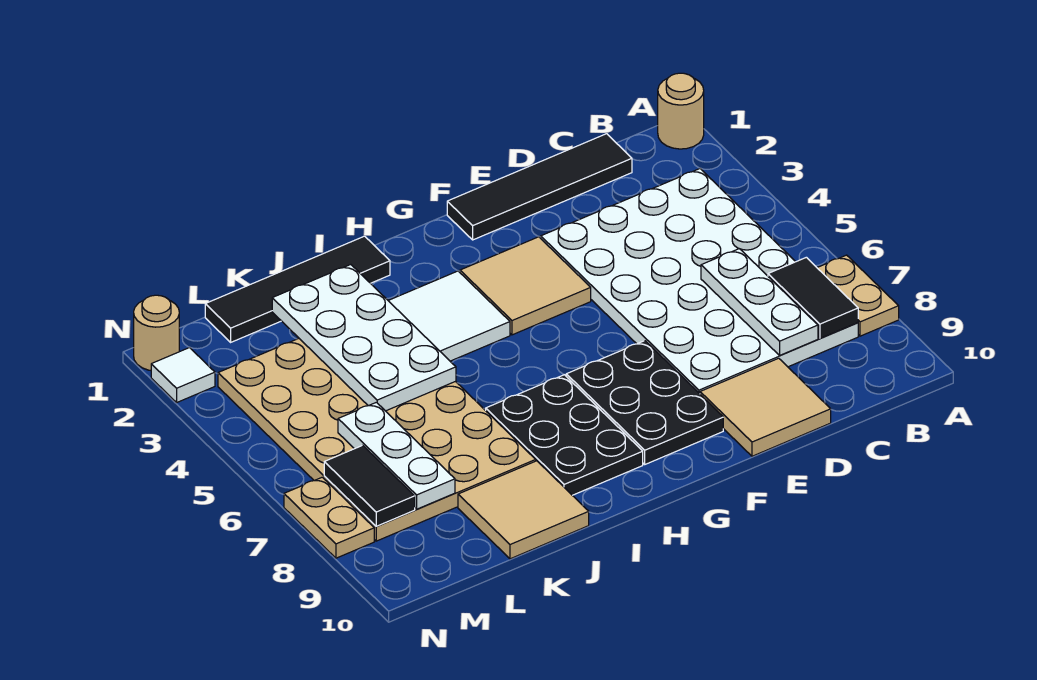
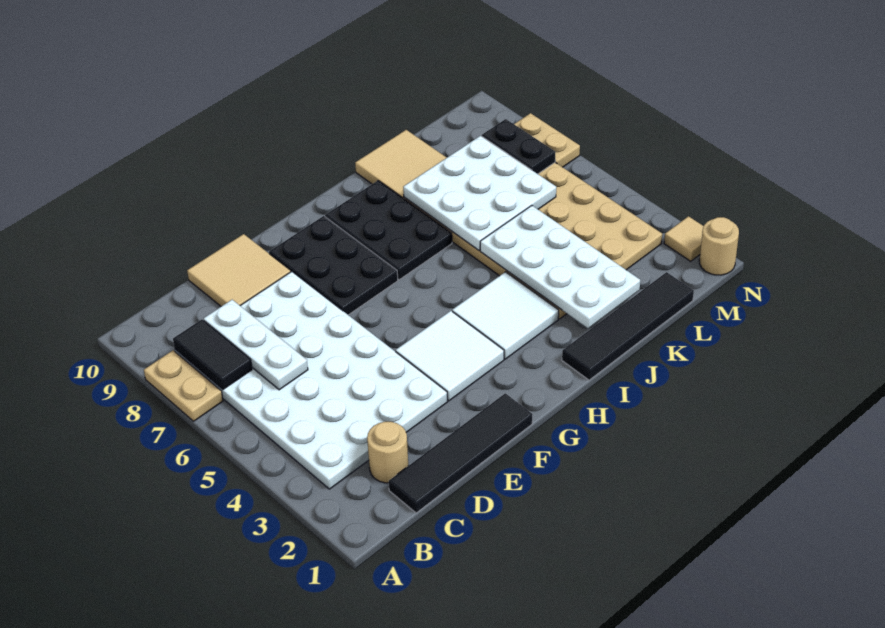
tan 1x1 round brick [658,73,704,149] -> tan 1x1 round brick moved to [367,422,408,483]
tan 2x2 tile [460,237,591,335] -> white 2x2 tile [396,311,504,401]
white 1x3 plate [338,402,455,509] -> white 3x3 plate [403,136,556,250]
black 1x2 tile [324,445,415,526] -> black 1x2 plate [482,119,555,174]
white 1x1 tile [151,348,215,402] -> tan 1x1 tile [664,216,704,261]

